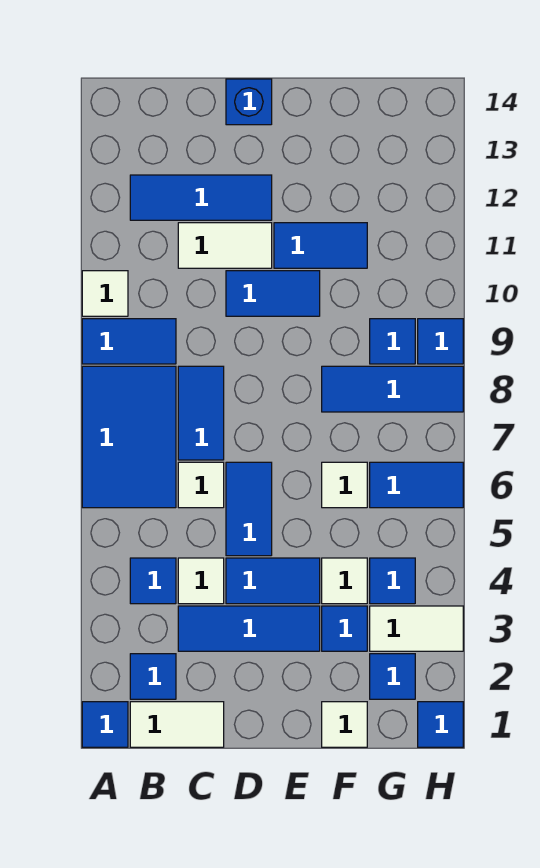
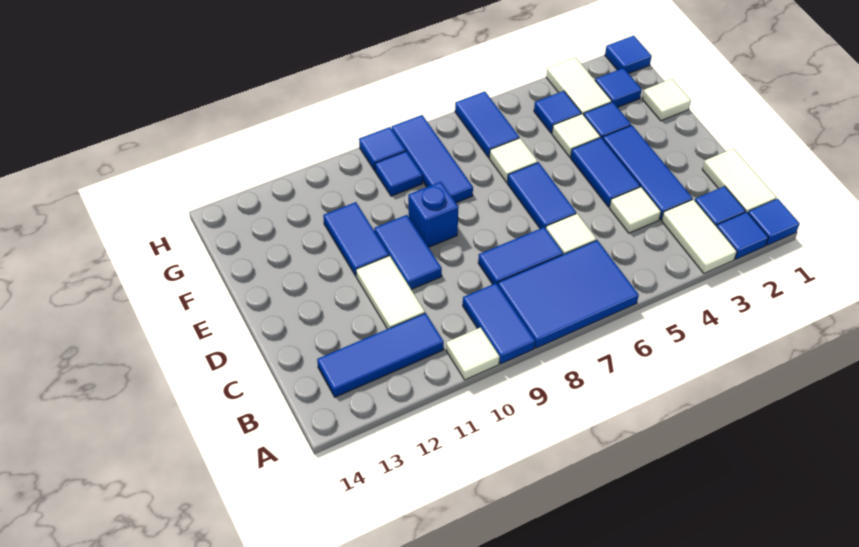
none -> white 1x2 tile [662,199,737,273]
blue 1x1 tile [130,558,176,604] -> blue 1x1 tile moved to [717,212,768,259]
blue 1x3 tile [130,175,272,220] -> blue 1x3 tile turned to [317,313,444,397]
blue 1x2 tile [226,462,272,556] -> blue 1x2 tile turned to [507,162,576,229]
blue 1x1 brick [226,79,272,125] -> blue 1x1 brick moved to [408,182,459,247]

